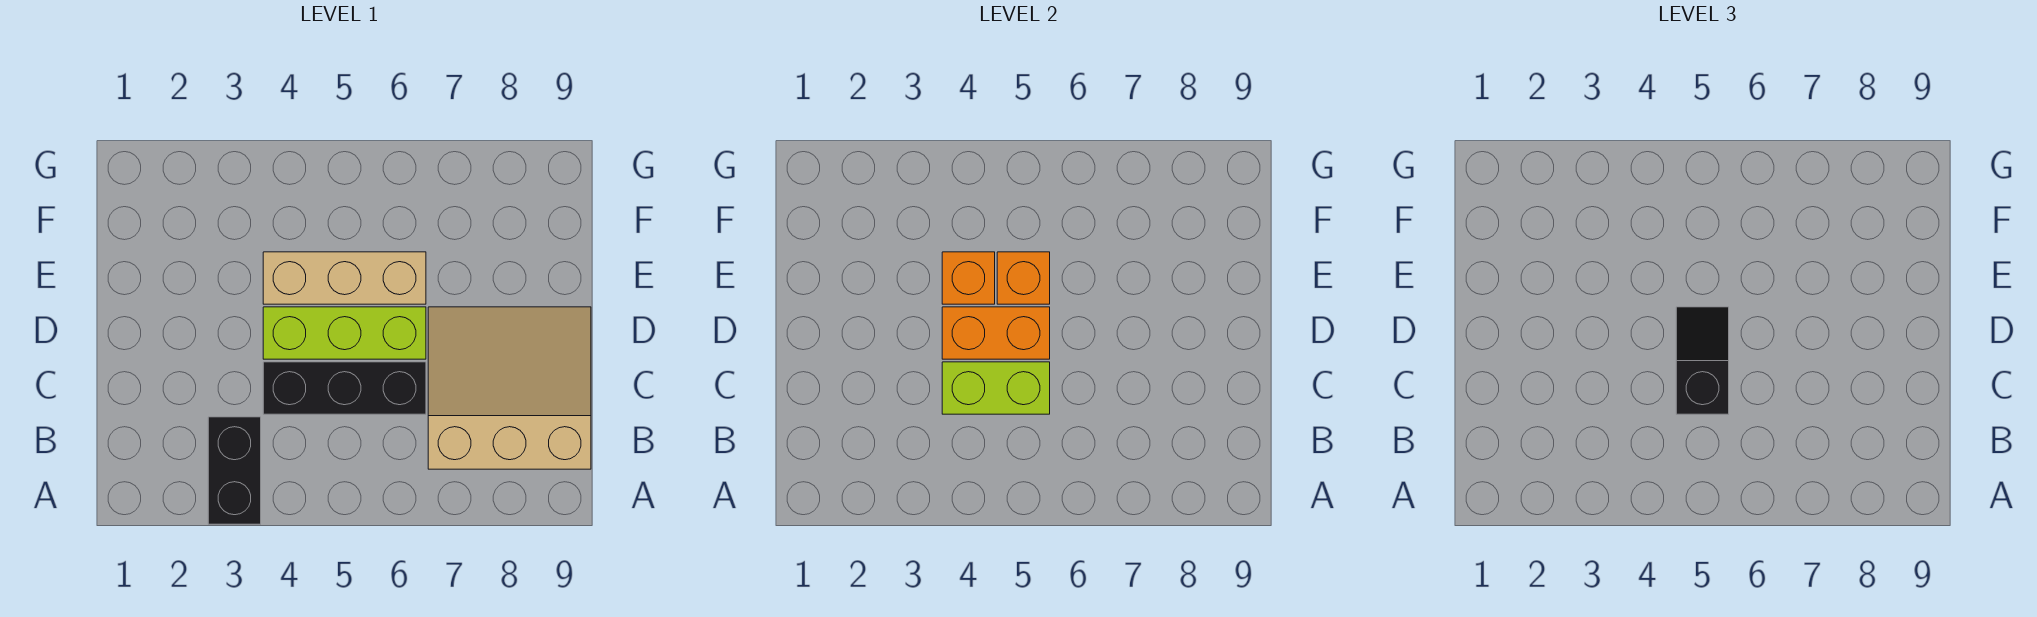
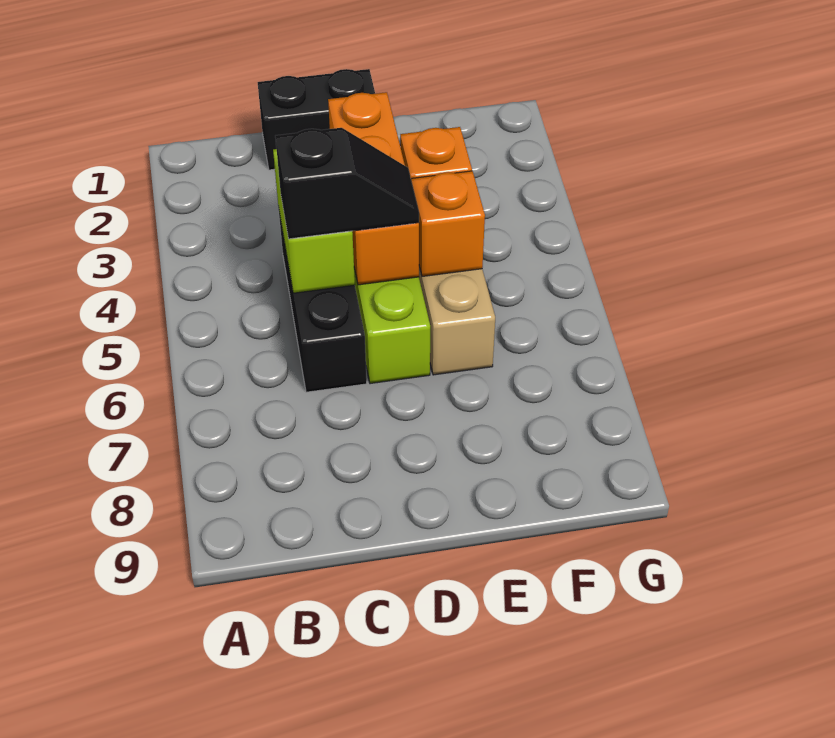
black 1x2 brick [208,417,261,524] -> black 1x2 brick moved to [258,69,375,170]
tan 3x3 slope [428,307,591,469] -> none
orange 1x2 brick [942,307,1050,359] -> orange 1x3 brick [328,92,419,285]

